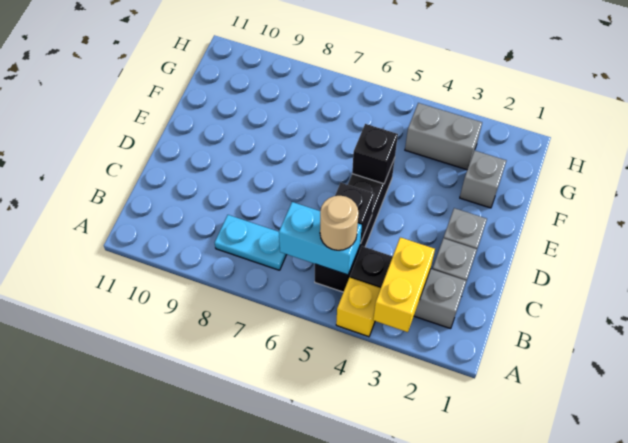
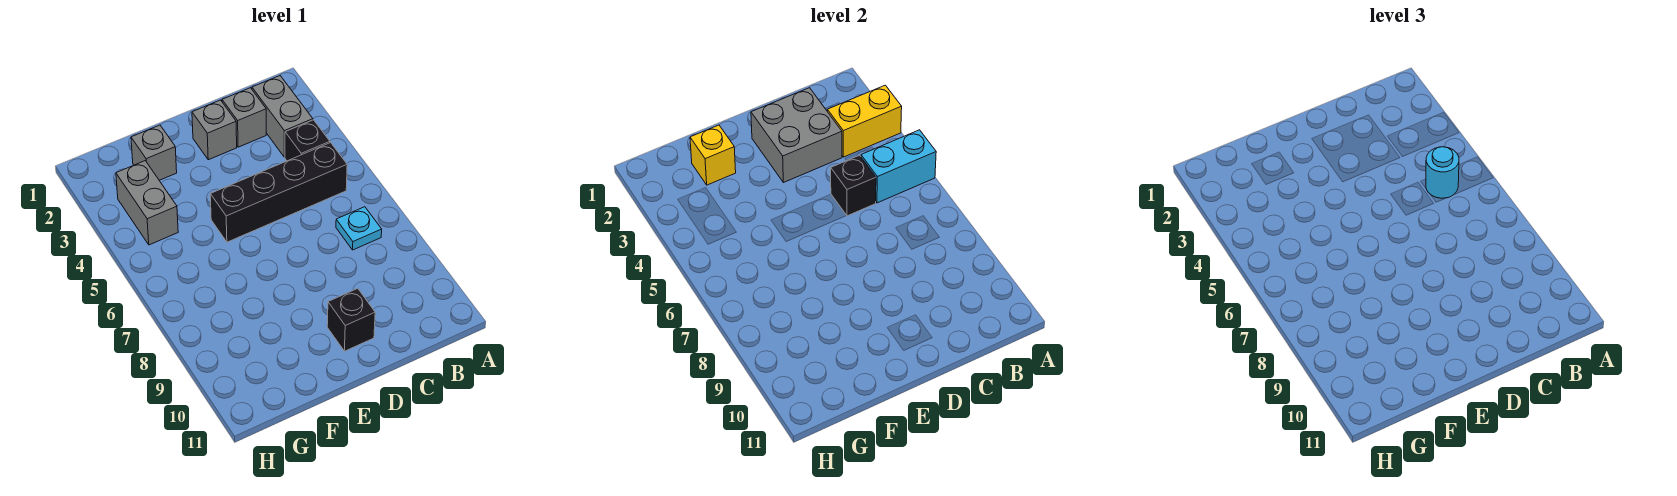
yellow 1x1 brick [336,277,381,337] -> yellow 1x1 brick moved to [690,125,736,185]
cyan 1x2 brick [279,202,362,275] -> cyan 1x2 brick turned to [861,130,936,203]
tan 1x1 round brick [320,196,359,250] -> cyan 1x1 round brick [1426,147,1459,198]
cyan 1x2 plate [215,215,287,270] -> cyan 1x1 plate [336,207,382,250]
none -> grey 2x2 brick [751,88,842,183]
black 1x1 brick [352,124,398,184] -> black 1x1 brick moved to [327,288,375,351]

